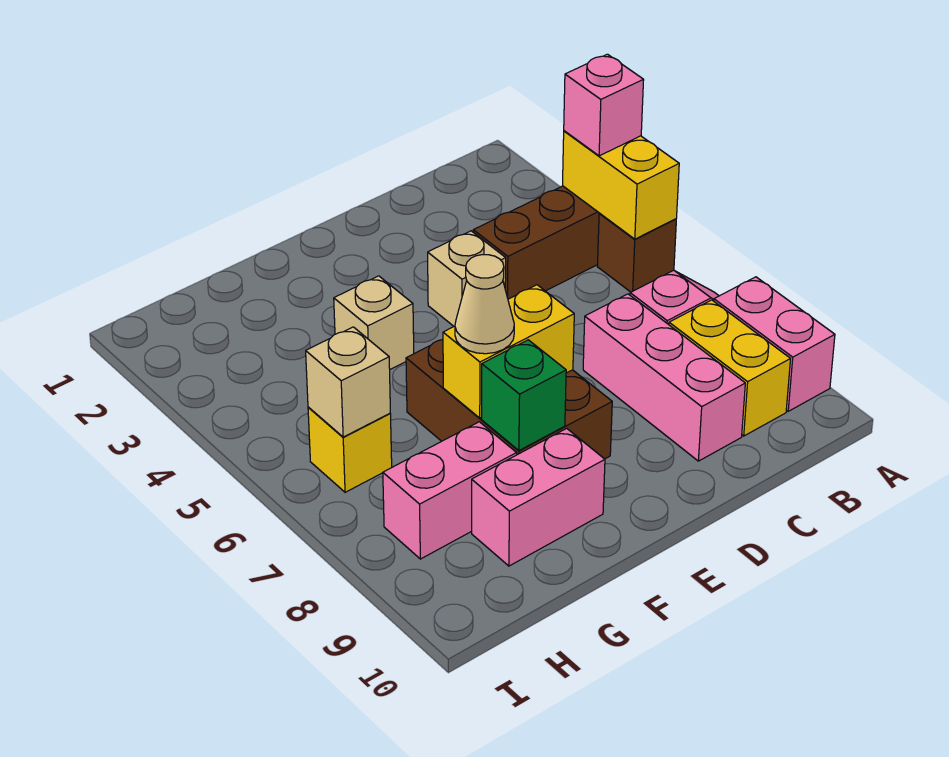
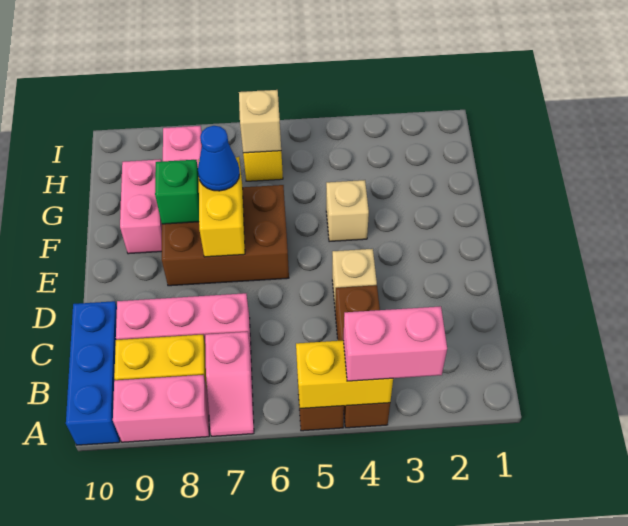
pink 1x1 brick [564,54,644,156] -> pink 1x2 brick [343,306,447,381]
none -> blue 1x3 brick [66,301,120,445]
tan 1x1 cone [455,255,514,354] -> blue 1x1 cone [198,126,240,191]

